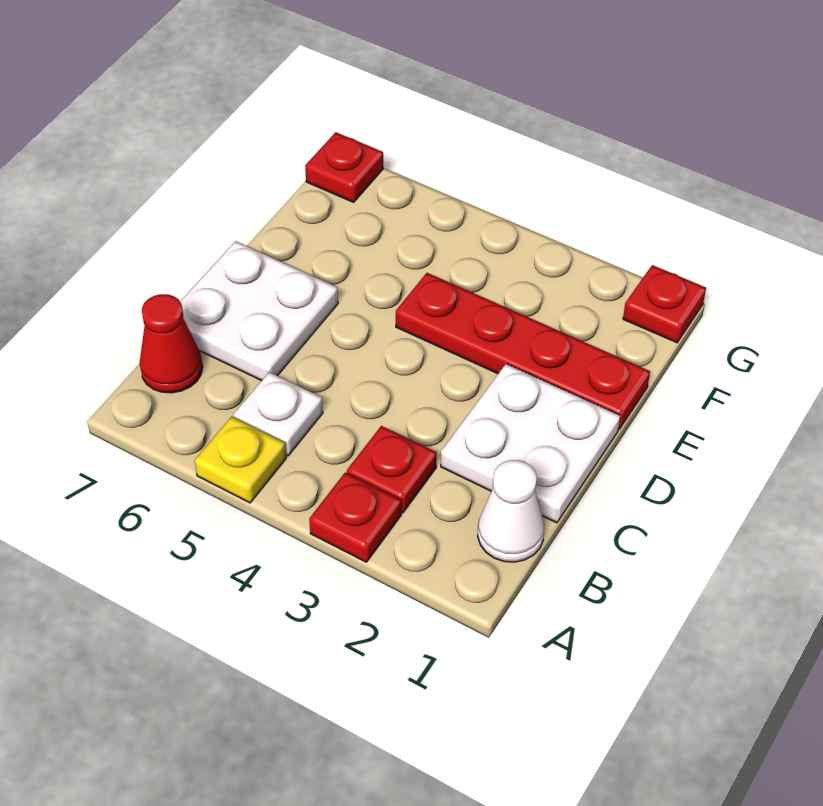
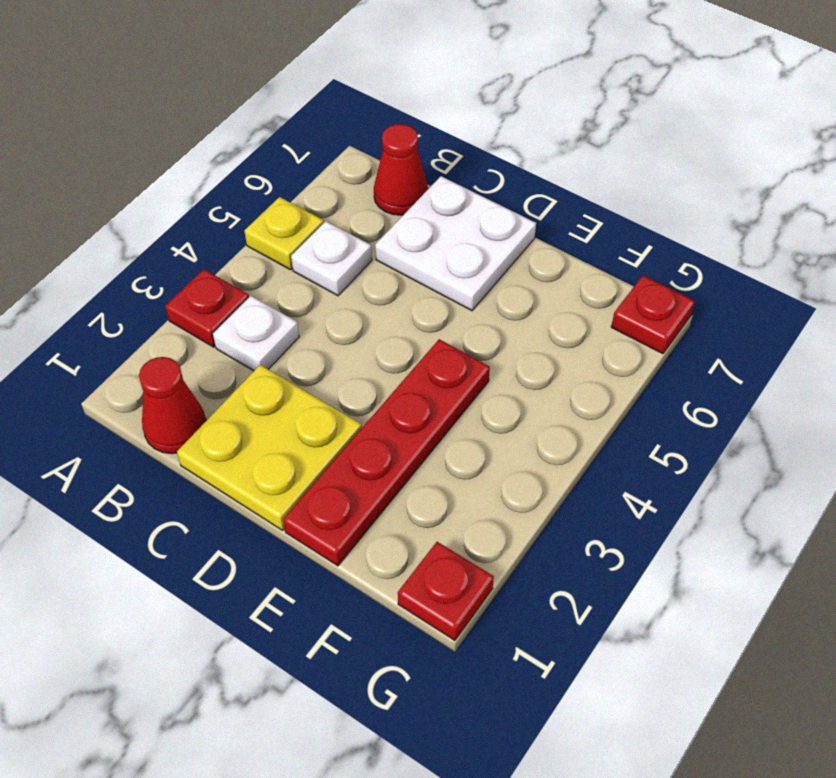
white 1x1 cone [478,460,544,562] -> red 1x1 cone [139,357,206,454]
red 1x1 plate [347,426,437,513] -> white 1x1 plate [213,296,299,371]
white 2x2 plate [441,364,620,523] -> yellow 2x2 plate [177,365,362,530]

